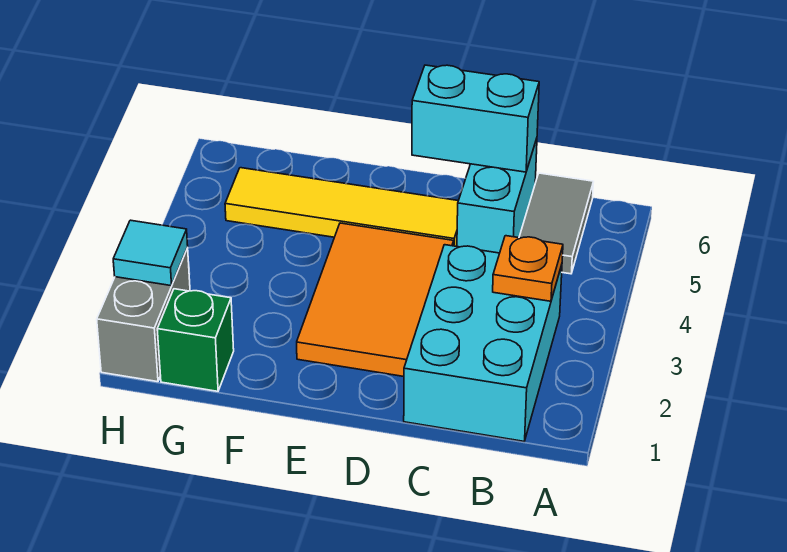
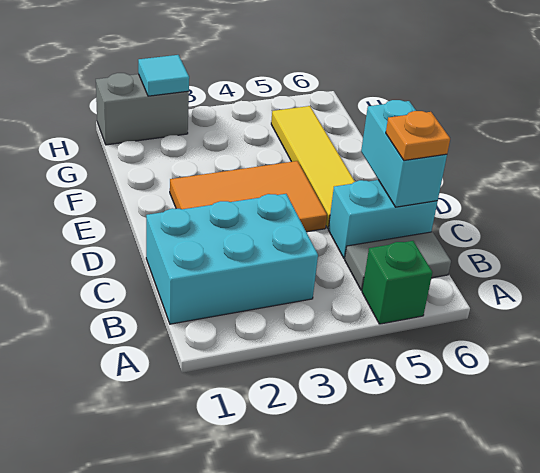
orange 1x1 plate [493,236,563,301] -> orange 1x1 plate moved to [386,111,450,160]
green 1x1 brick [157,289,234,391] -> green 1x1 brick moved to [362,241,433,324]

